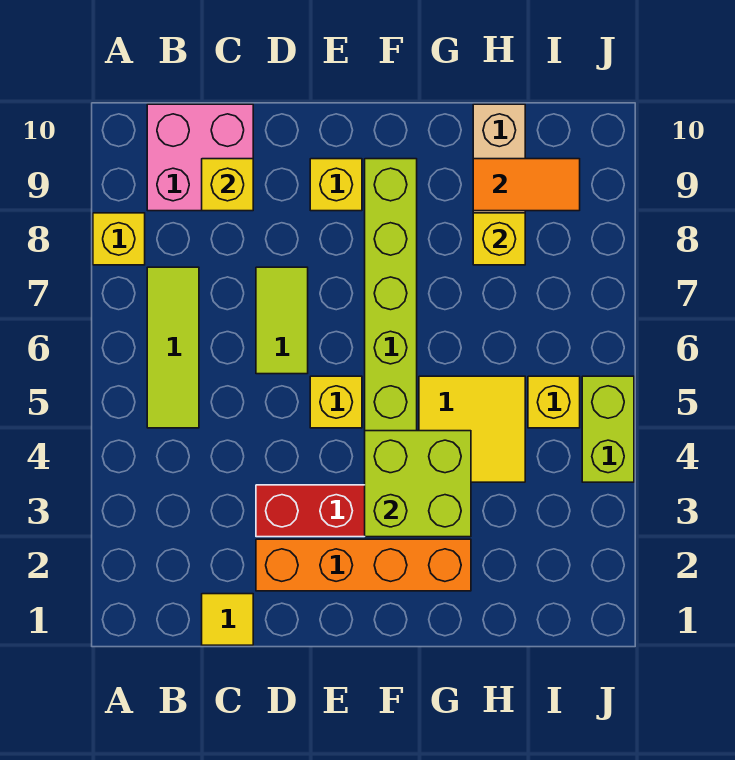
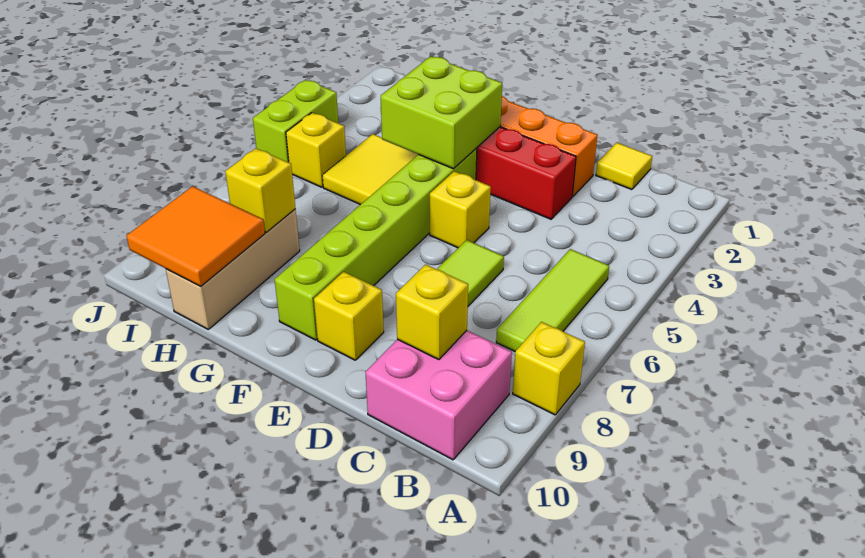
orange 1x2 tile [473,159,580,211] -> orange 2x2 tile [126,186,265,286]

